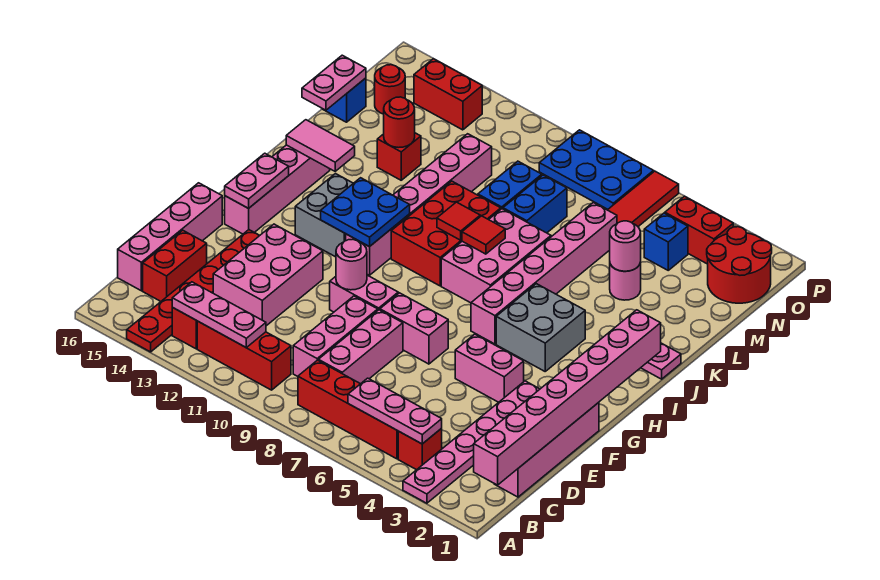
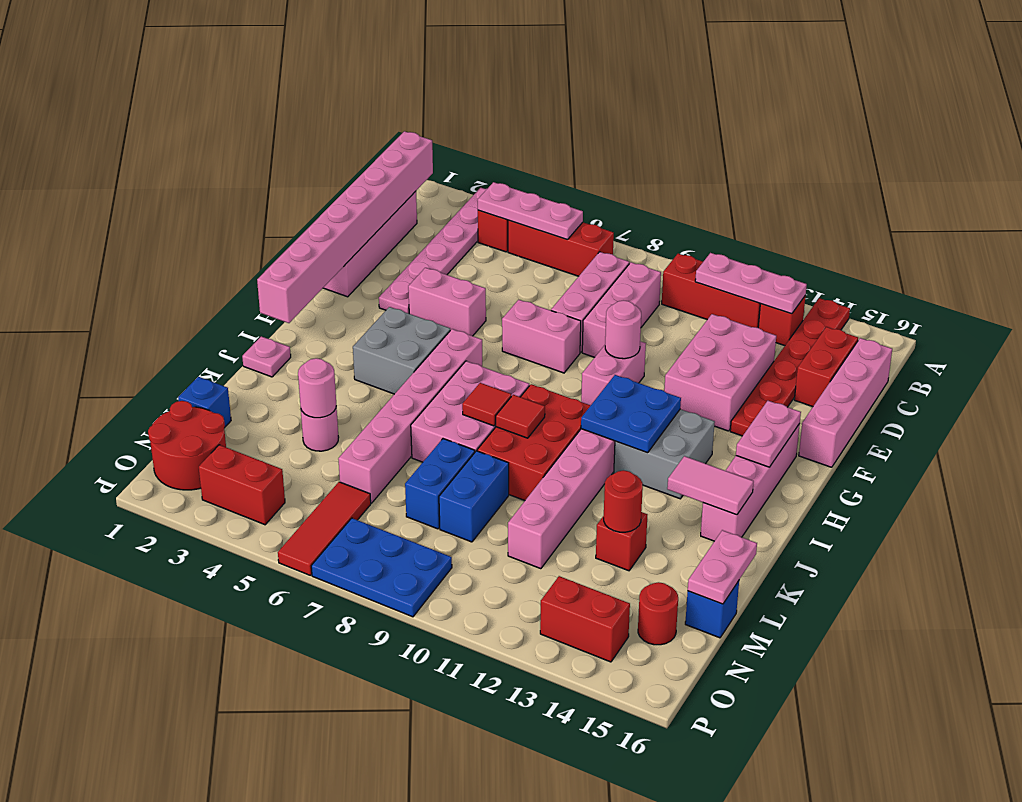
red 1x4 brick [298,360,398,459] -> red 1x3 brick [508,220,614,276]
pink 1x2 brick [330,275,398,312] -> pink 1x2 brick turned to [581,341,646,405]
blue 1x1 brick [644,213,688,270] -> blue 1x1 brick moved to [178,377,231,427]

